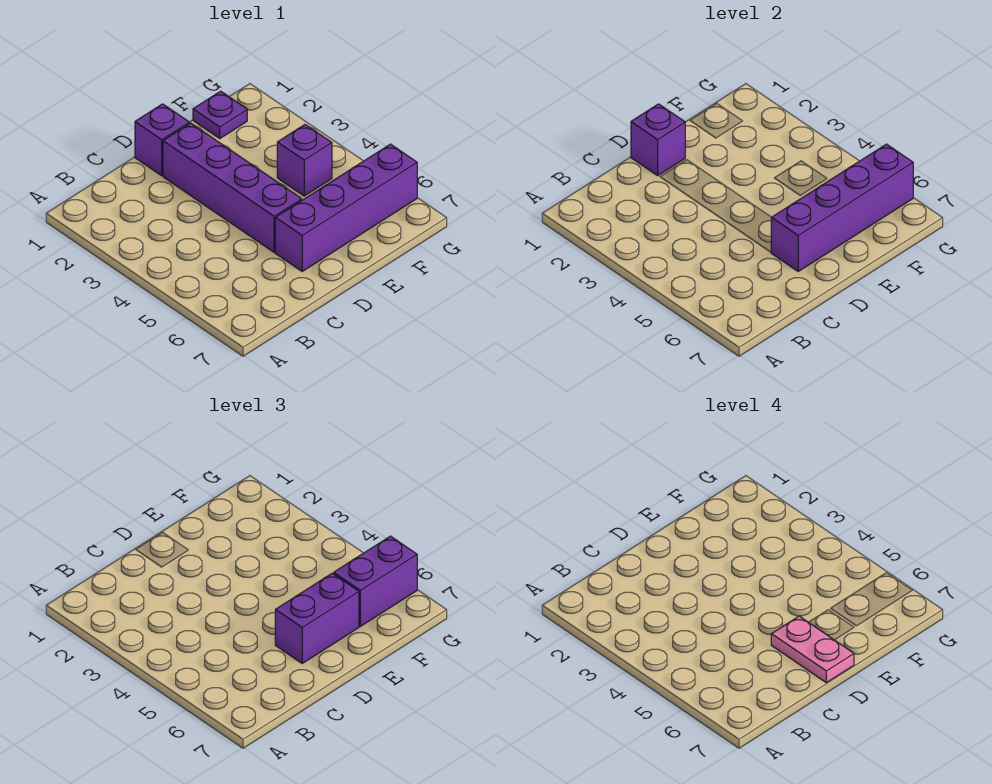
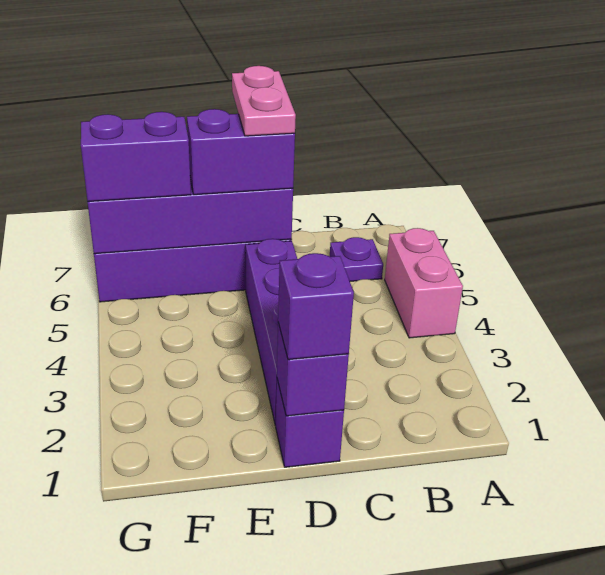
none -> pink 1x2 brick [385,228,463,338]
purple 1x1 plate [193,91,247,138] -> purple 1x1 plate moved to [330,237,383,281]
purple 1x1 brick [277,125,332,196] -> purple 1x1 brick moved to [278,253,354,360]

